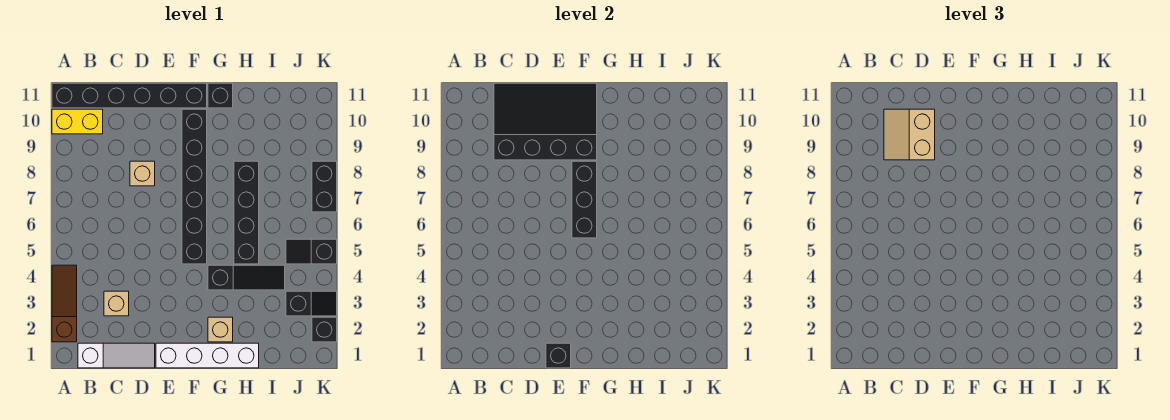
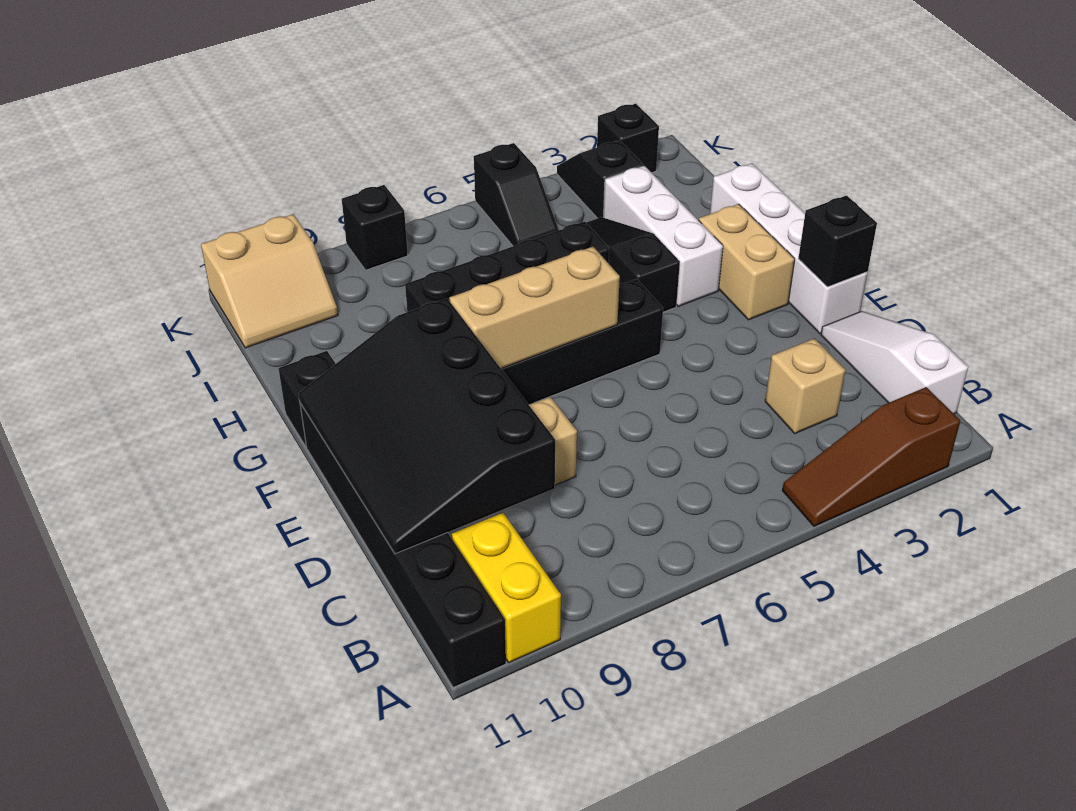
tan 2x2 slope [884,109,935,160] -> tan 2x2 slope moved to [201,214,338,348]
black 1x3 brick [572,161,597,238] -> tan 1x3 brick [449,247,620,368]
tan 1x1 brick [208,317,233,342] -> tan 1x2 brick [699,204,795,320]
none -> white 1x3 brick [604,166,723,306]
black 1x2 brick [312,161,337,212] -> black 1x1 brick [342,185,408,270]

